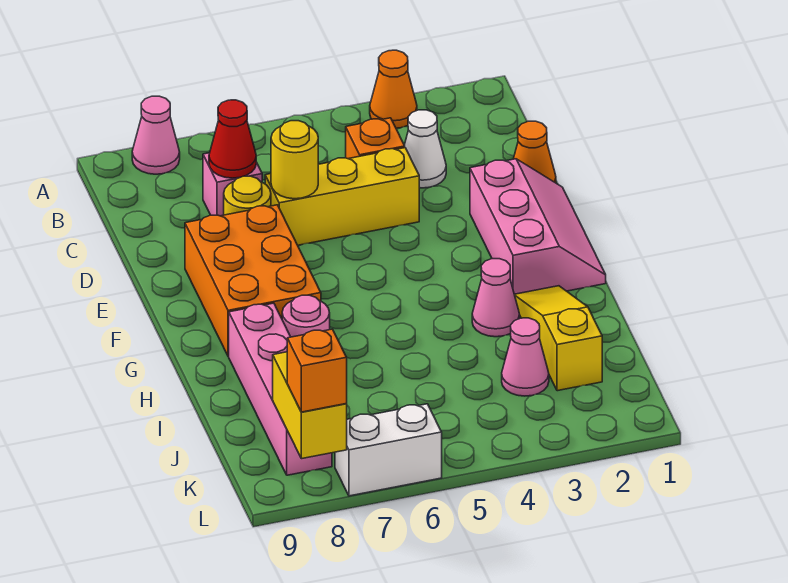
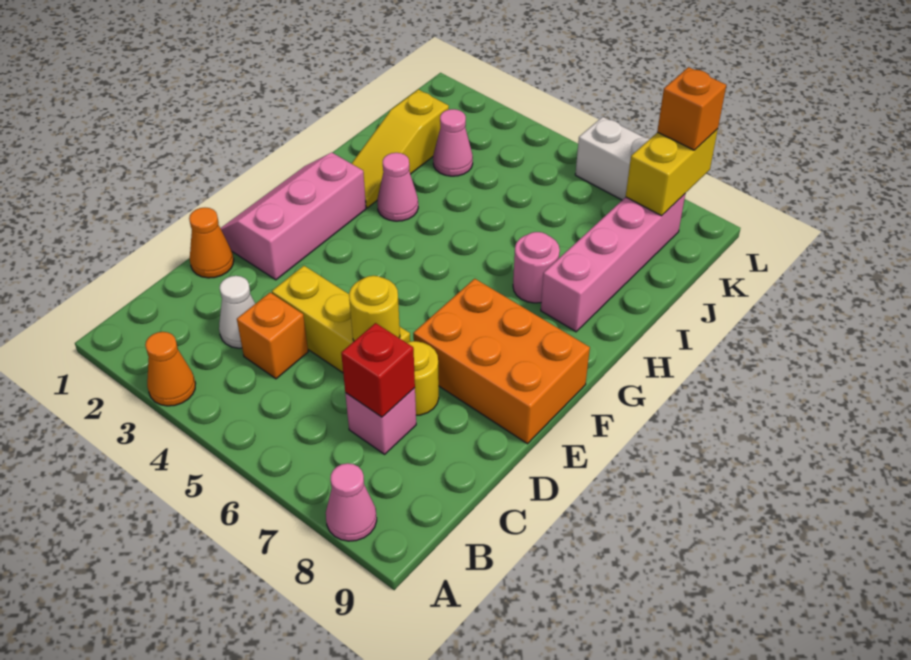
red 1x1 cone [209,100,256,178] -> red 1x1 brick [341,323,415,417]
orange 2x3 brick [185,205,321,356] -> orange 2x3 brick turned to [413,279,590,444]

